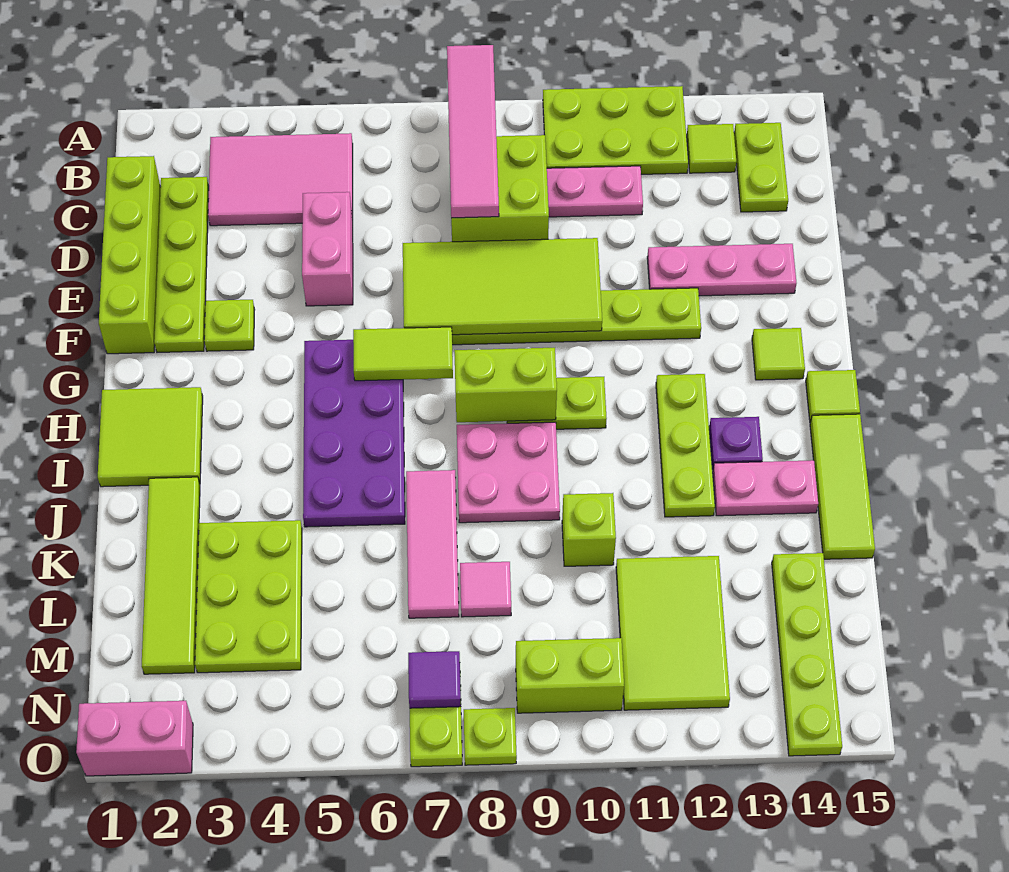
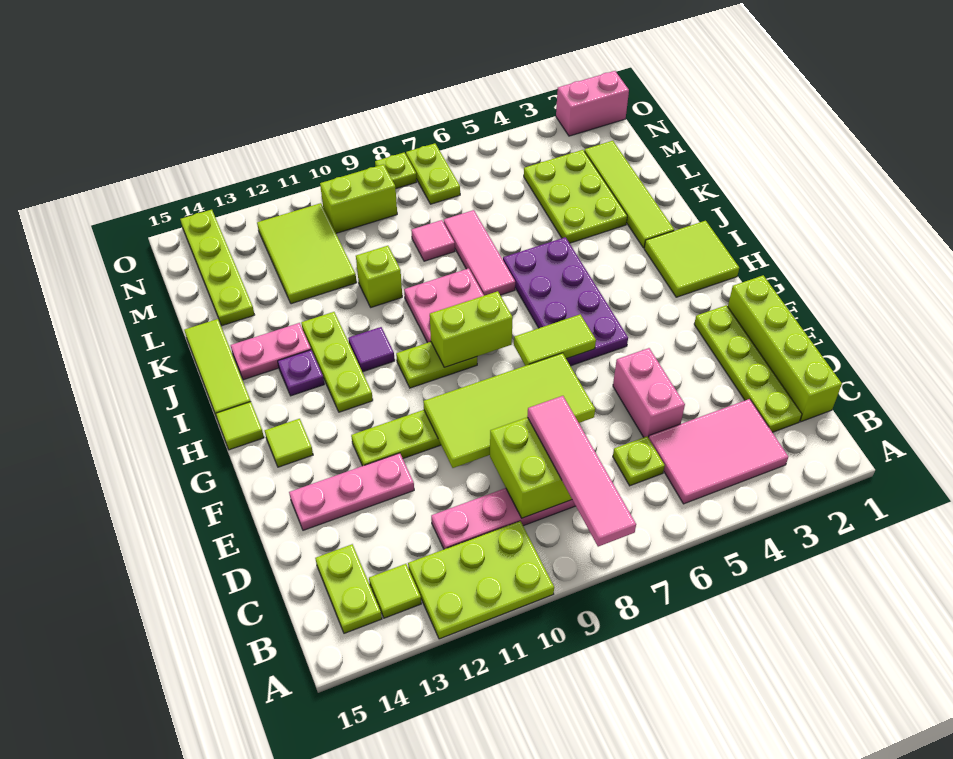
lime 1x1 plate [204,300,255,351] -> lime 1x1 plate moved to [613,436,665,486]
purple 1x1 tile [408,651,461,708] -> purple 1x1 tile moved to [348,327,395,372]

